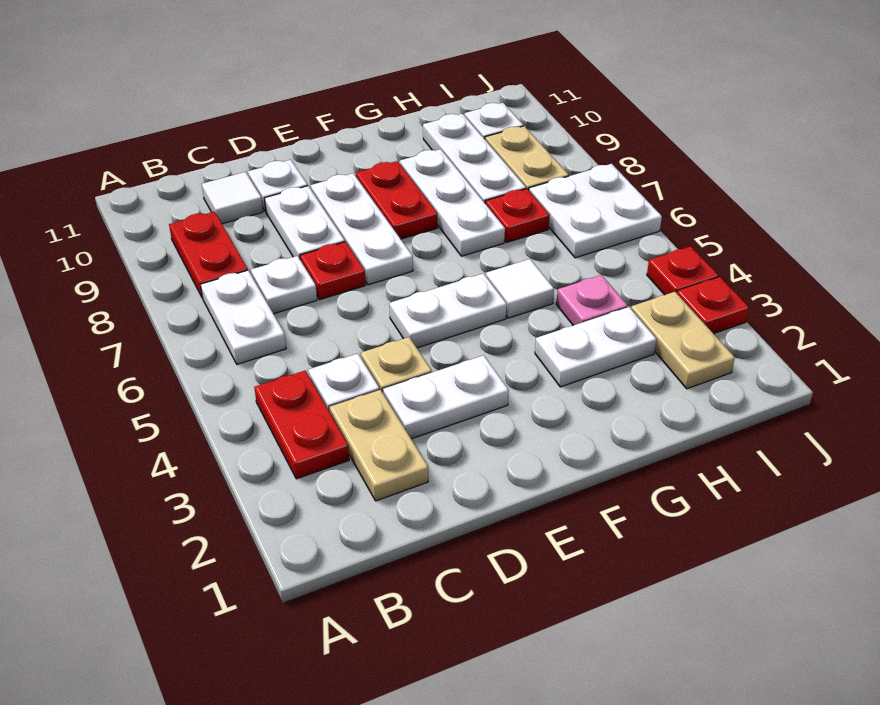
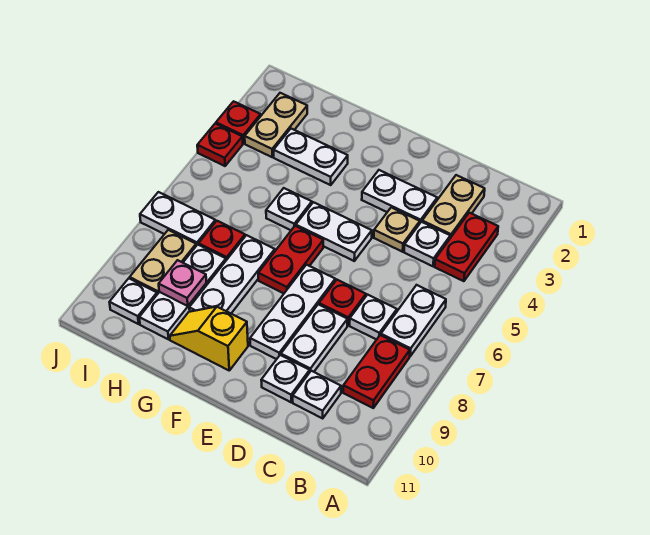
white 1x1 tile [202,172,263,224] -> white 1x1 plate [293,371,341,418]
red 1x2 plate [356,161,438,239] -> red 1x2 plate moved to [258,226,323,293]
none -> yellow 1x2 slope [170,307,248,370]
white 1x1 tile [486,259,554,318] -> white 1x1 plate [266,188,312,230]
pink 1x1 plate [556,275,628,325] -> pink 1x1 plate moved to [159,260,207,306]
white 2x2 plate [529,164,662,258] -> white 1x2 plate [140,192,215,246]

